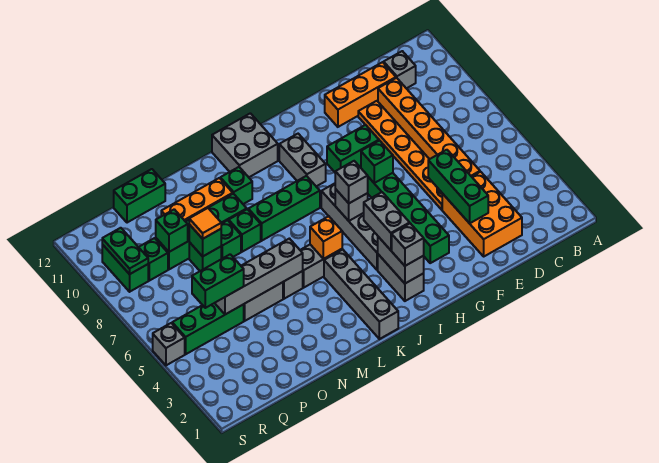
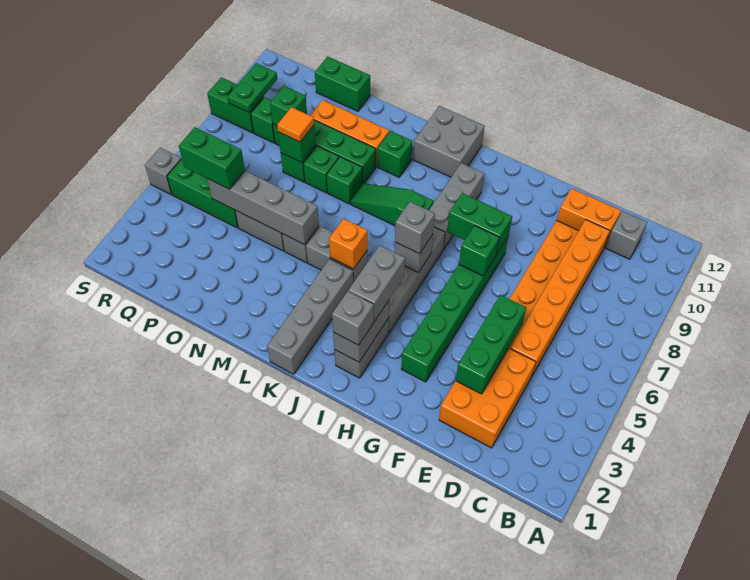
orange 1x3 brick [325,62,396,127] -> orange 1x2 brick [557,189,621,246]
grey 1x2 brick [279,134,326,186] -> grey 1x3 brick [429,163,484,249]
green 1x3 brick [248,176,320,241] -> green 1x3 slope [351,183,434,226]
green 1x2 brick [102,244,148,292] -> green 1x2 brick turned to [207,77,263,133]

